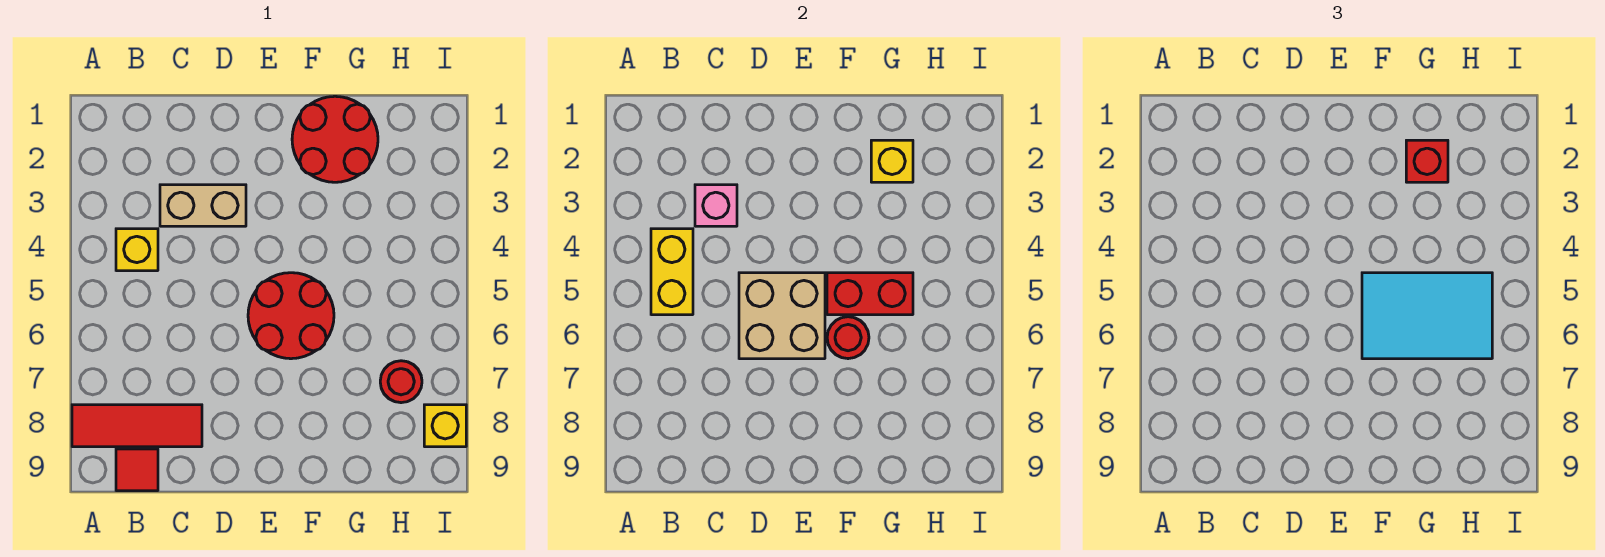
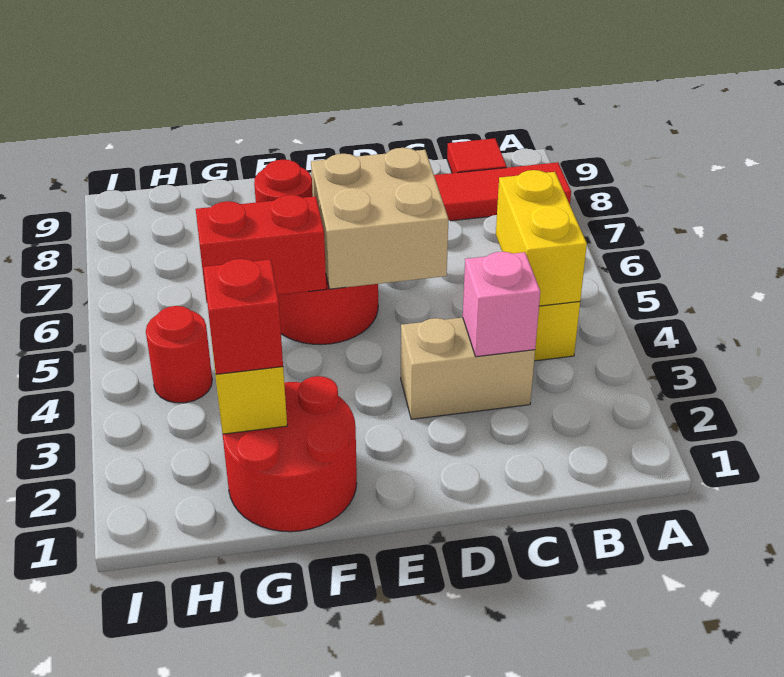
cyan 2x3 tile [1362,273,1492,359] -> none
red 1x1 round brick [380,361,422,403] -> red 1x1 round brick moved to [146,306,212,403]
yellow 1x1 brick [424,405,466,447] -> none

